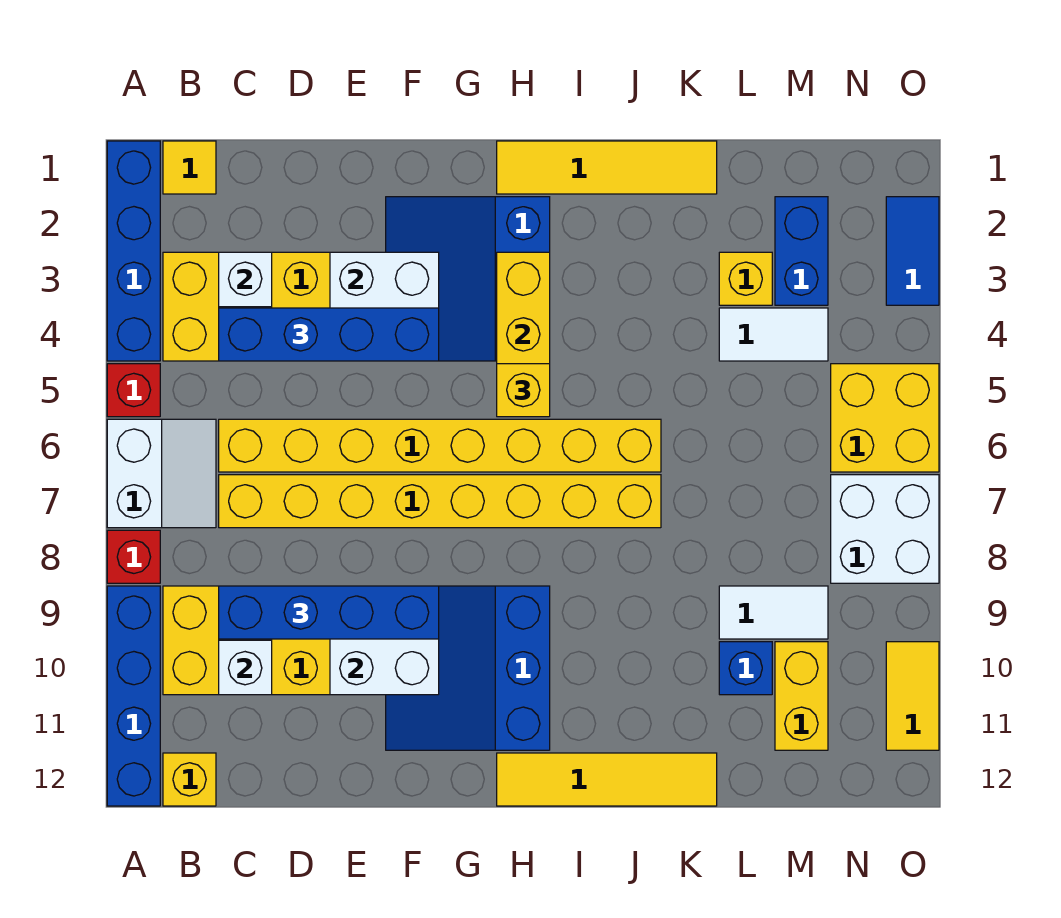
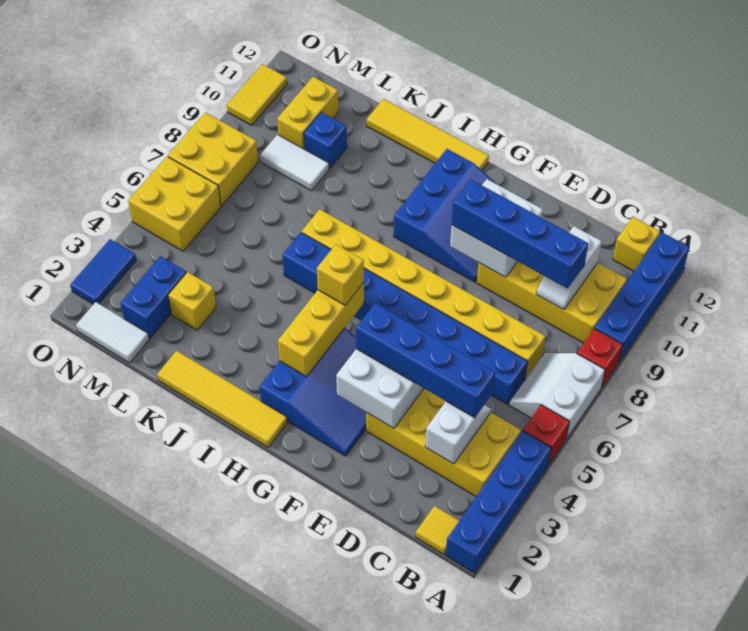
yellow 1x8 brick [219,419,661,472] -> blue 1x8 brick [282,233,527,404]
white 1x2 tile [719,308,828,361] -> white 1x2 tile moved to [76,302,149,363]
white 2x2 brick [831,475,939,583] -> yellow 2x2 brick [168,112,258,206]

